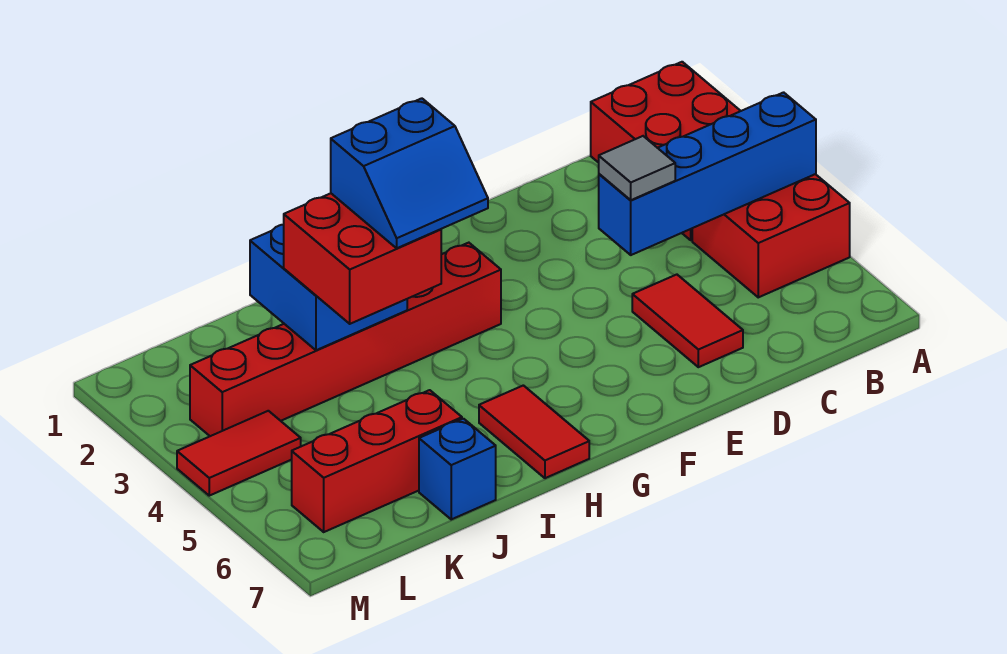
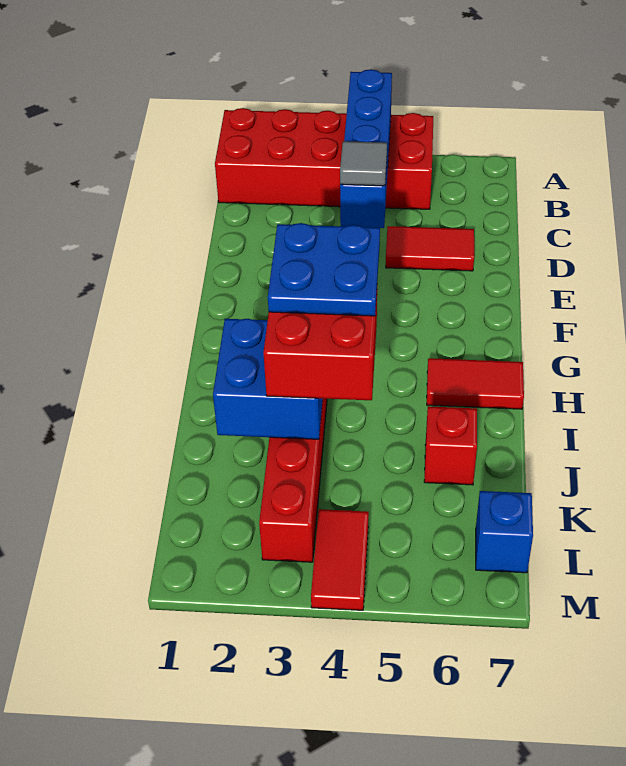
blue 2x2 slope [331,98,488,248] -> blue 2x2 plate [268,223,380,316]
red 1x3 brick [292,390,462,532] -> red 1x1 brick [424,406,477,485]
blue 1x1 brick [419,419,496,519] -> blue 1x1 brick moved to [476,491,533,573]

